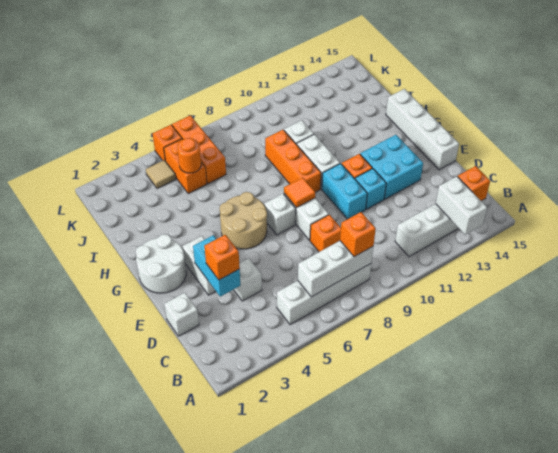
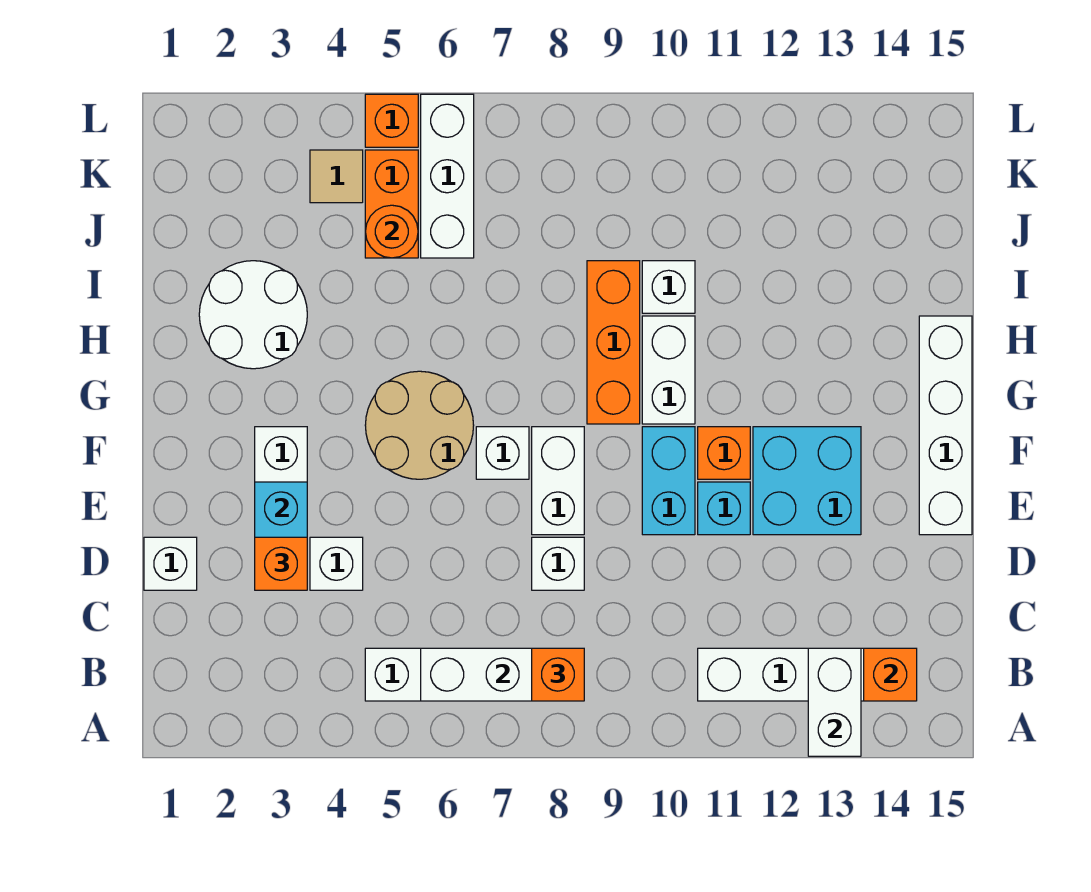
orange 1x1 brick [310,215,341,252] -> white 1x1 brick [532,537,584,590]
white 2x2 round brick [135,234,186,293] -> white 2x2 round brick moved to [199,261,307,369]
orange 1x1 tile [284,178,315,208] -> none
orange 1x3 brick [172,115,226,184] -> white 1x3 brick [421,94,474,258]

